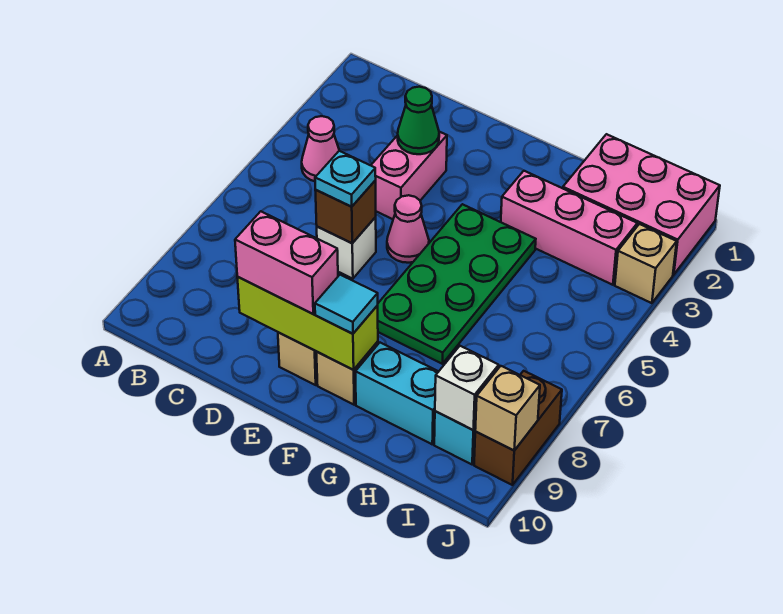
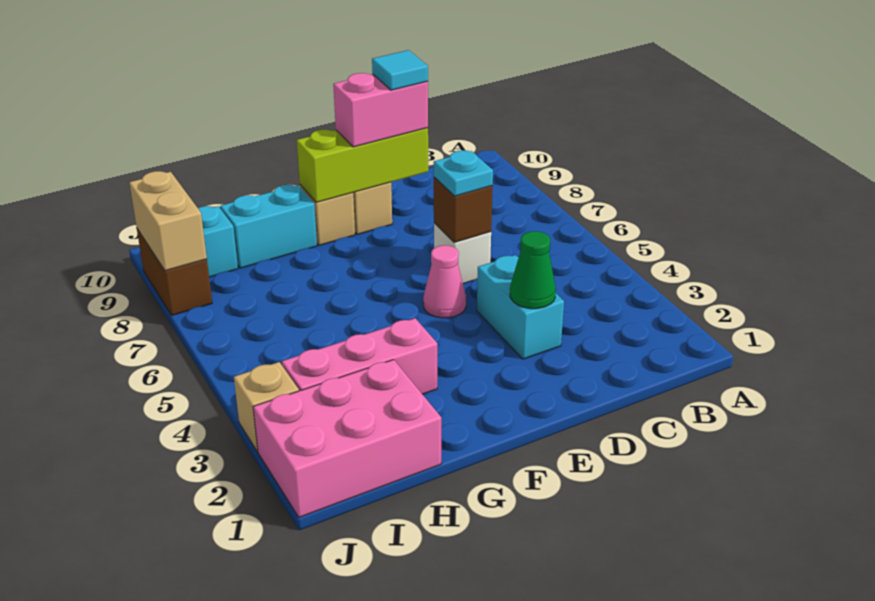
pink 1x1 cone [302,116,339,181] -> none
pink 1x2 brick [371,132,447,219] -> cyan 1x2 brick [477,255,564,359]
green 2x4 plate [378,204,536,364] -> none
cyan 1x1 tile [315,275,378,334] -> cyan 1x1 tile moved to [372,50,428,90]
white 1x1 brick [435,346,499,430] -> none
tan 1x1 brick [475,366,540,450] -> tan 1x2 brick [129,171,207,271]

